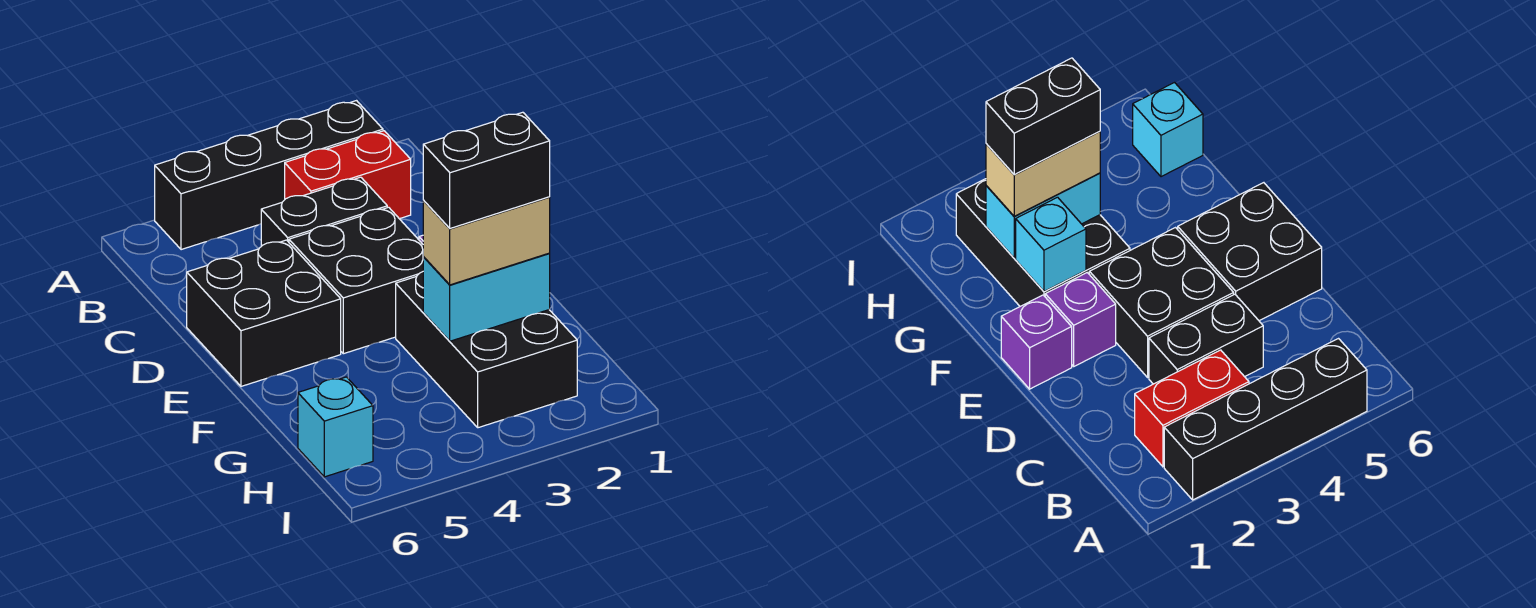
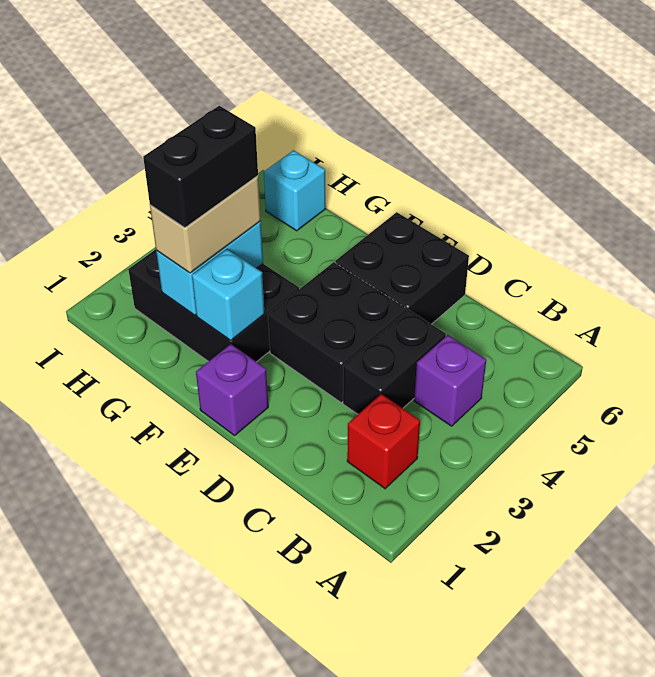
black 1x4 brick [155,101,383,250] -> none
red 1x2 brick [285,131,411,219] -> red 1x1 brick [347,394,420,489]
purple 1x1 brick [1045,273,1116,366] -> purple 1x1 brick moved to [414,335,486,426]

